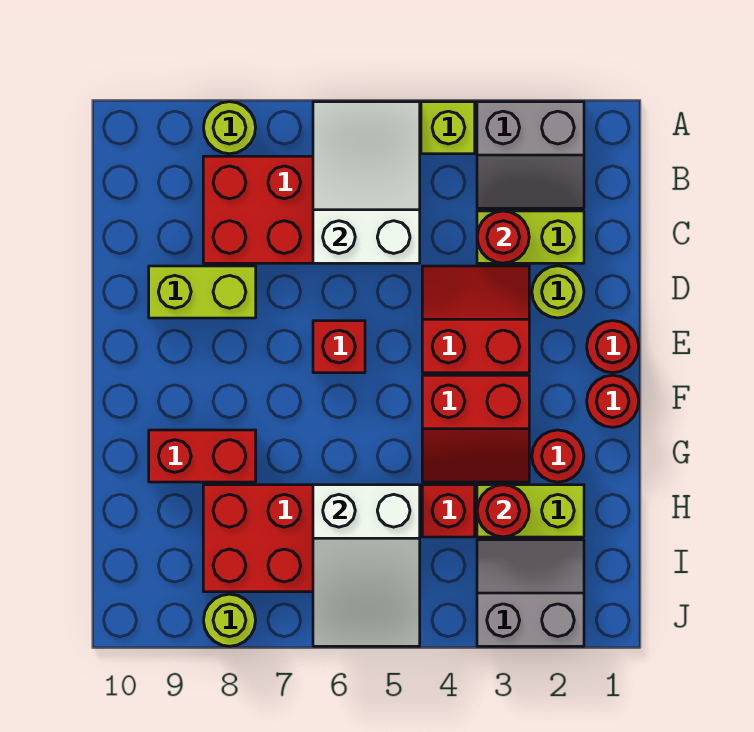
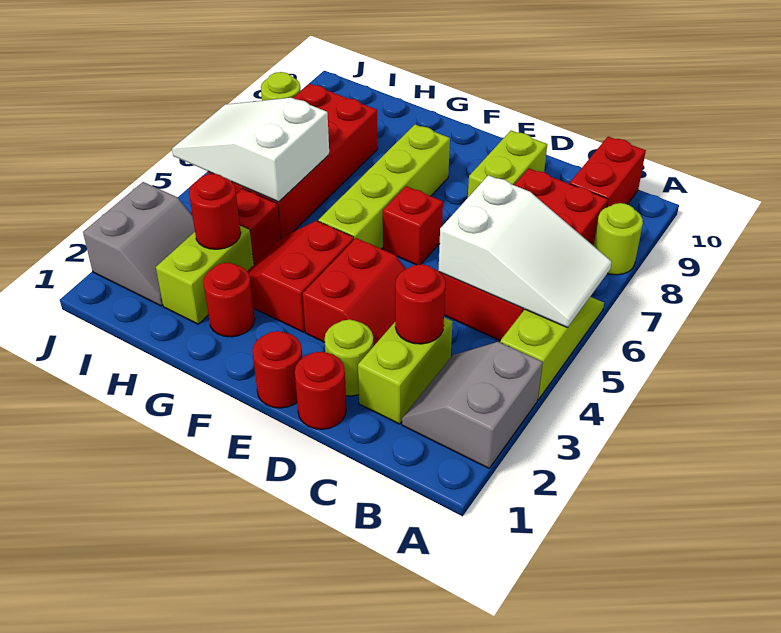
red 1x1 round brick [587,375,639,427] -> red 1x1 round brick moved to [295,352,346,429]
none -> lime 1x4 brick [318,125,450,249]
red 1x2 brick [149,430,256,482] -> red 1x2 brick moved to [570,137,646,207]

